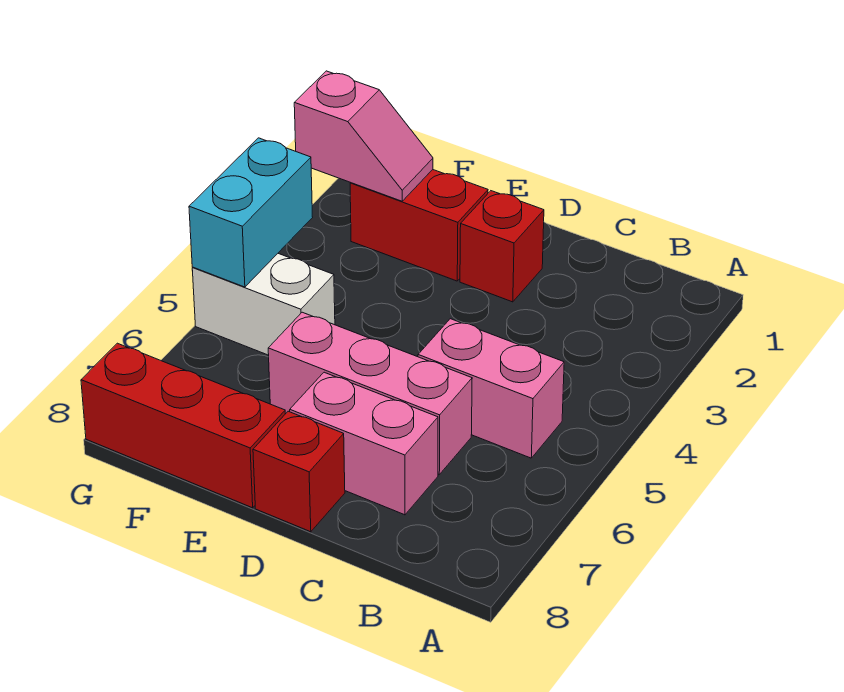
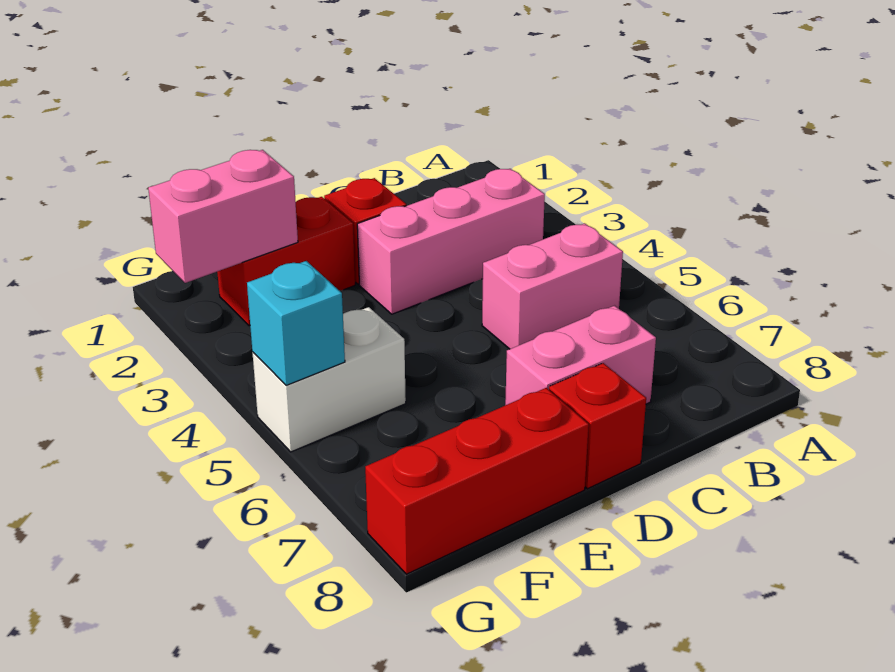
pink 1x3 brick [268,312,472,474] -> pink 1x3 brick moved to [357,169,545,314]
pink 1x2 slope [294,71,433,201] -> pink 1x2 brick [148,150,298,283]
cyan 1x2 brick [189,138,313,287] -> cyan 1x1 brick [247,261,345,385]

